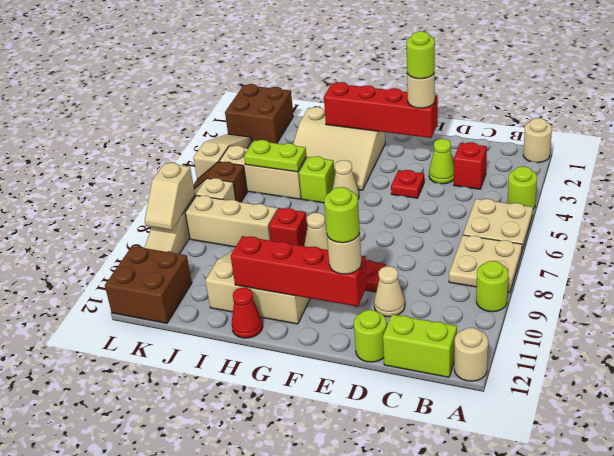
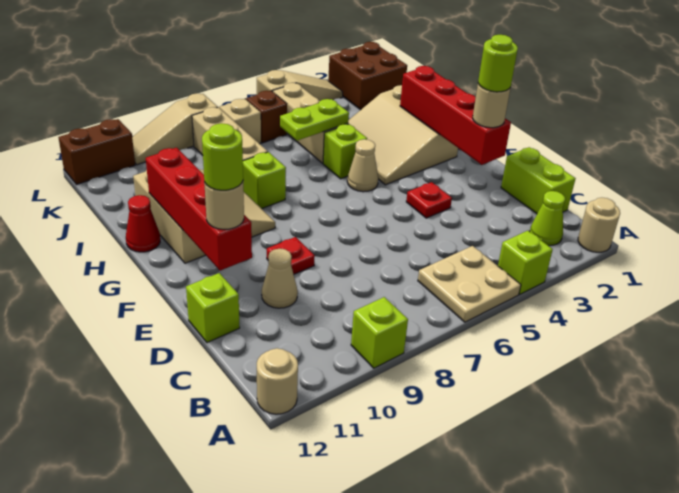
lime 1x1 round brick [507,166,537,209] -> lime 1x1 brick [498,231,553,294]
tan 2x2 plate [449,235,522,292] -> none
lime 1x1 round brick [476,261,508,312] -> lime 1x1 brick [351,297,408,368]
lime 1x2 brick [383,314,457,377] -> lime 1x2 brick moved to [501,147,576,214]
red 1x1 brick [454,142,487,189] -> none
lime 1x1 cone [429,139,454,184] -> lime 1x1 cone moved to [530,191,565,246]
lime 1x1 round brick [354,310,387,362] -> lime 1x1 brick [186,273,240,343]
tan 1x1 cone [304,213,328,250] -> none
red 1x1 brick [269,208,307,246] -> lime 1x1 brick [243,152,286,209]
lime 1x2 plate [244,140,306,172] -> lime 1x2 plate turned to [280,99,349,141]
brown 2x2 brick [105,246,192,323] -> brown 1x2 brick [58,119,135,185]
tan 1x2 slope [145,163,195,230] -> none

